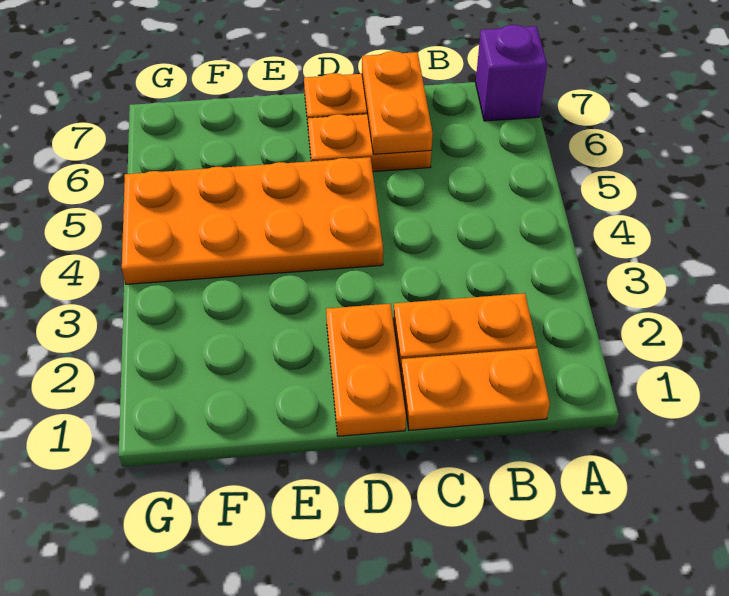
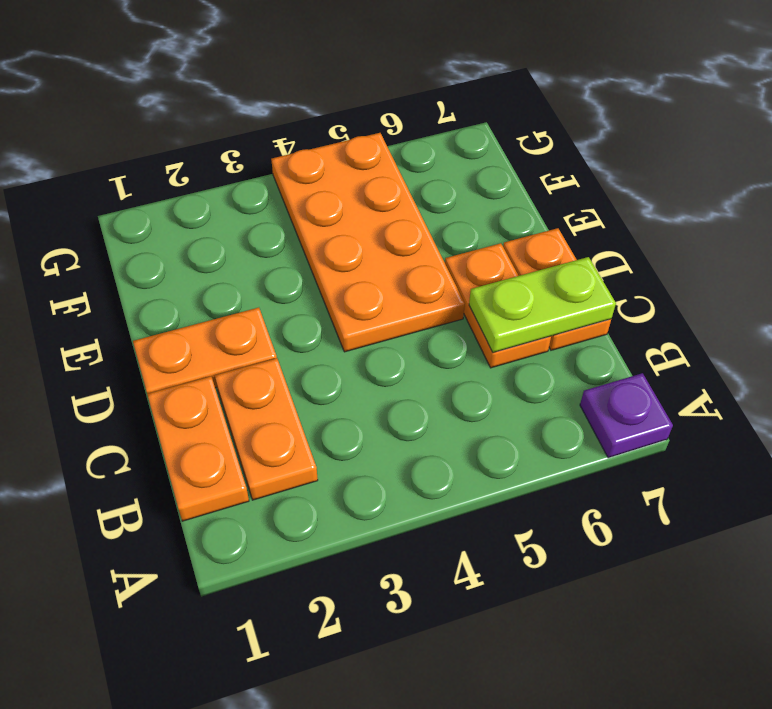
purple 1x1 brick [476,25,547,121] -> purple 1x1 plate [580,373,673,458]
orange 1x2 plate [362,51,433,154] -> lime 1x2 plate [469,257,616,353]

